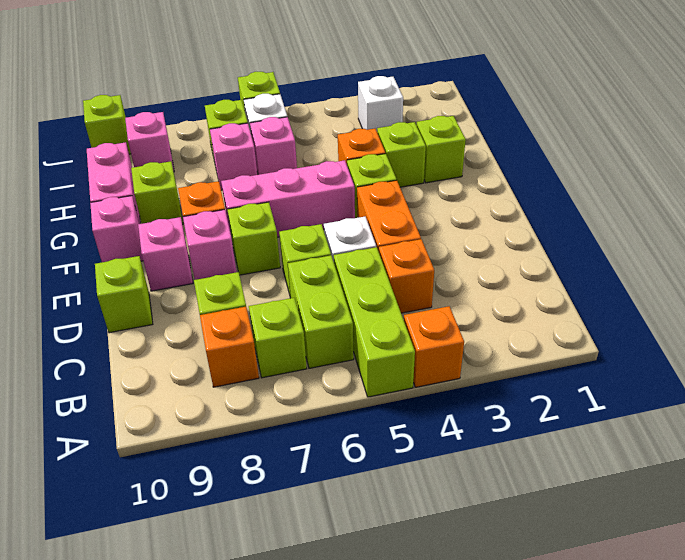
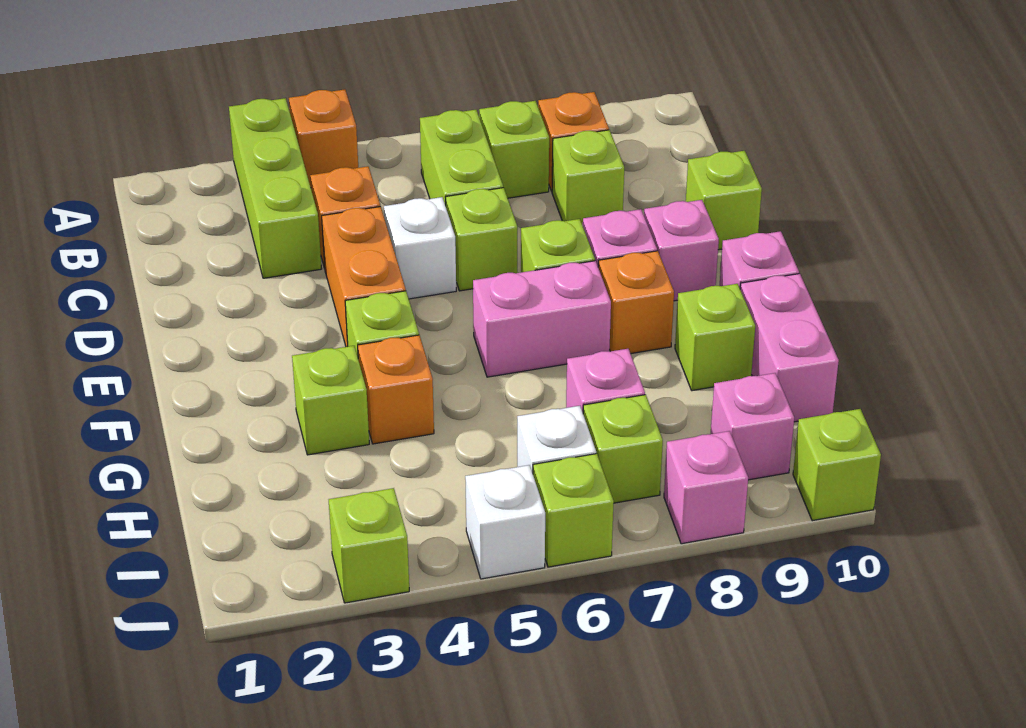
lime 1x3 brick [334,247,415,397] -> lime 1x3 brick moved to [229,98,322,278]
pink 1x3 brick [221,160,355,237] -> pink 1x2 brick [473,261,611,377]
lime 1x1 brick [416,116,466,183] -> lime 1x1 brick moved to [329,488,409,603]
pink 1x1 brick [250,117,297,175] -> pink 1x1 brick moved to [664,431,748,544]
white 1x1 brick [358,76,403,131] -> white 1x1 brick moved to [465,465,545,579]

